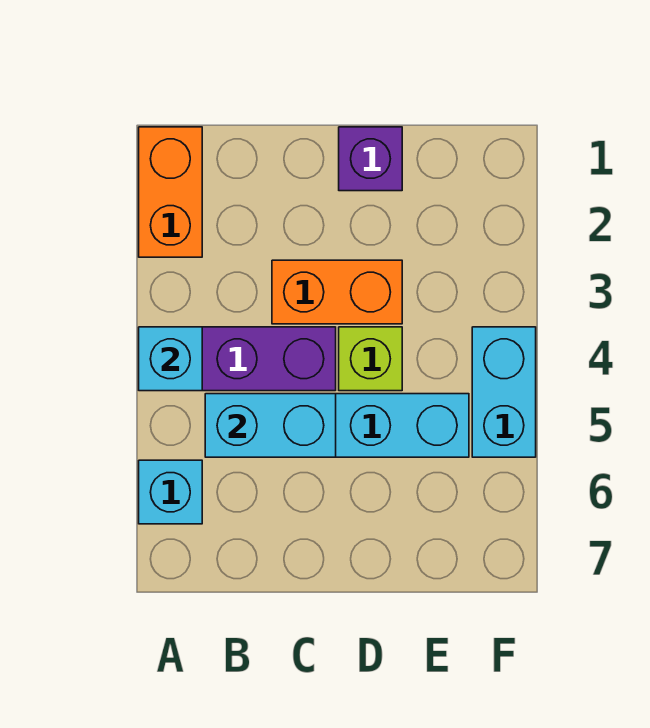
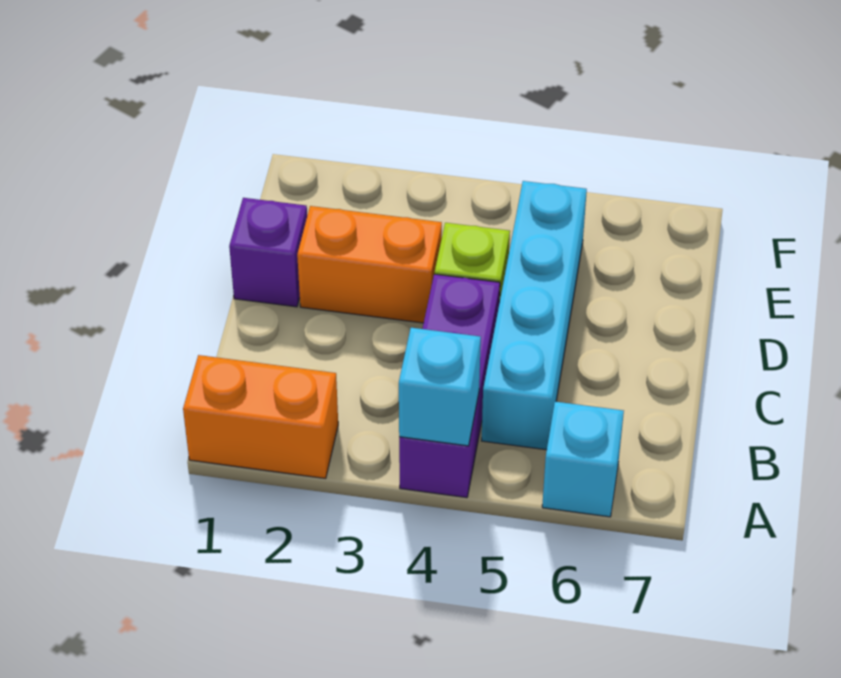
cyan 1x2 brick [205,394,336,457] -> none
orange 1x2 brick [272,260,402,324] -> orange 1x2 brick turned to [297,206,442,323]
cyan 1x2 brick [472,327,536,457] -> none

